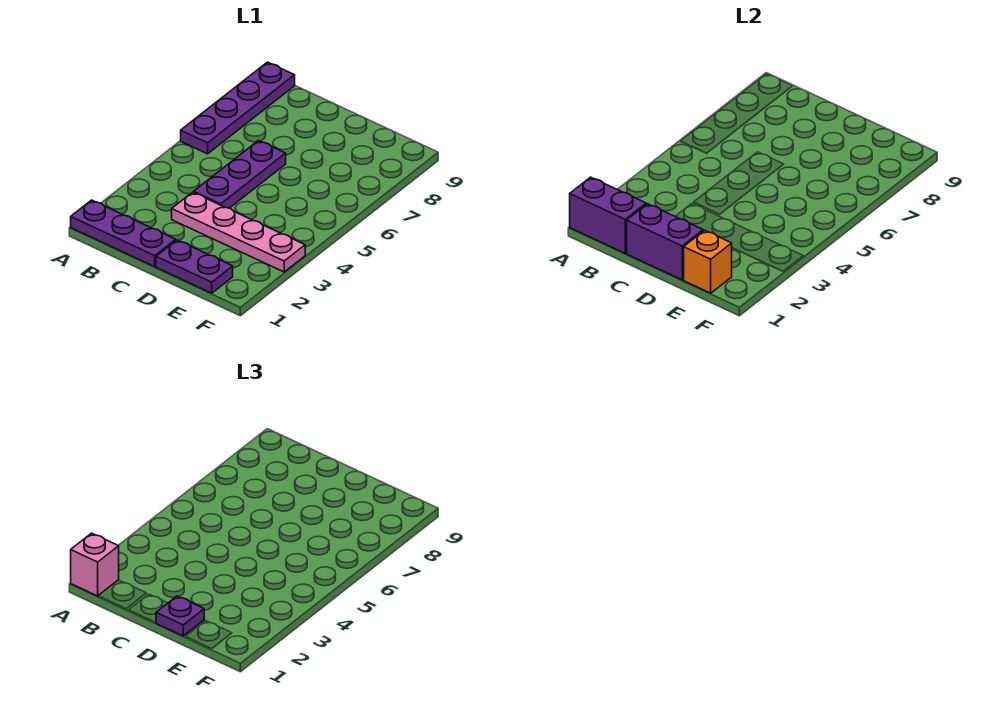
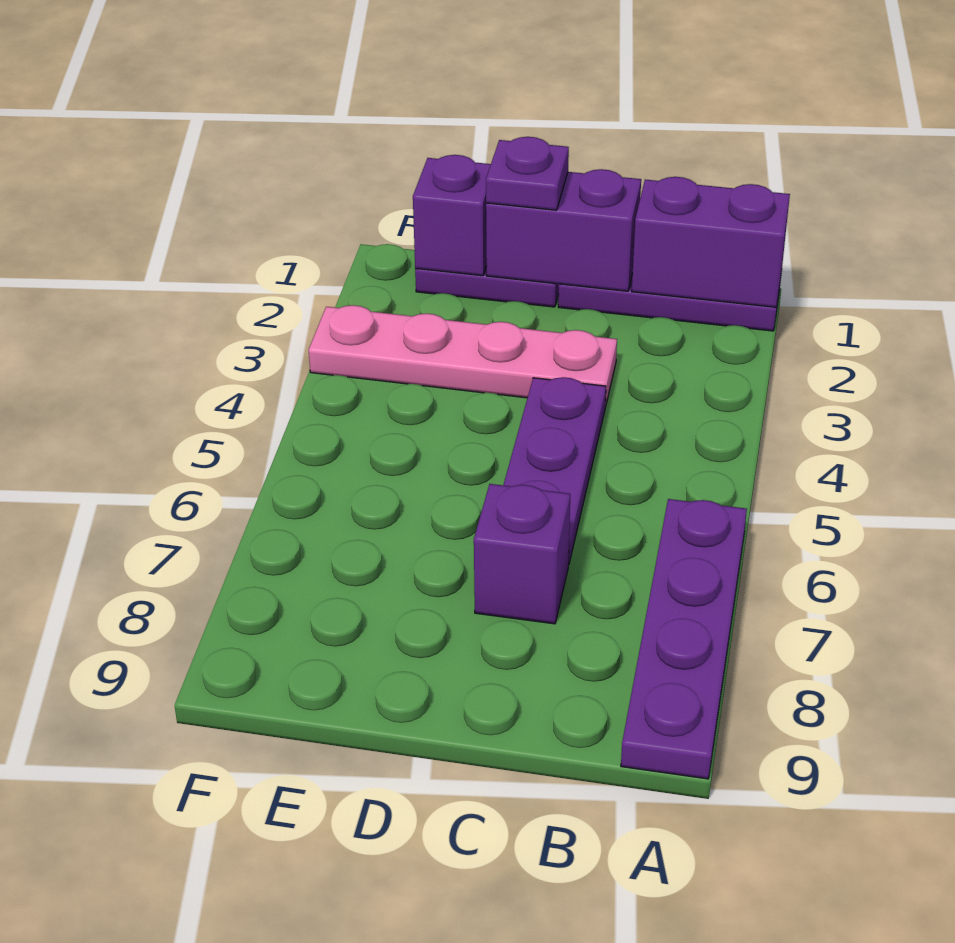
pink 1x1 brick [71,533,119,596] -> none
none -> purple 1x1 brick [474,484,570,624]
orange 1x1 brick [684,230,732,293] -> purple 1x1 brick [413,155,491,276]

